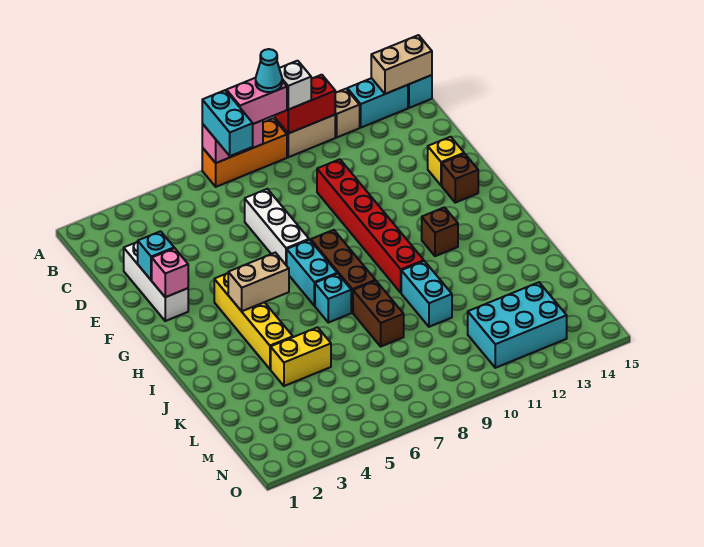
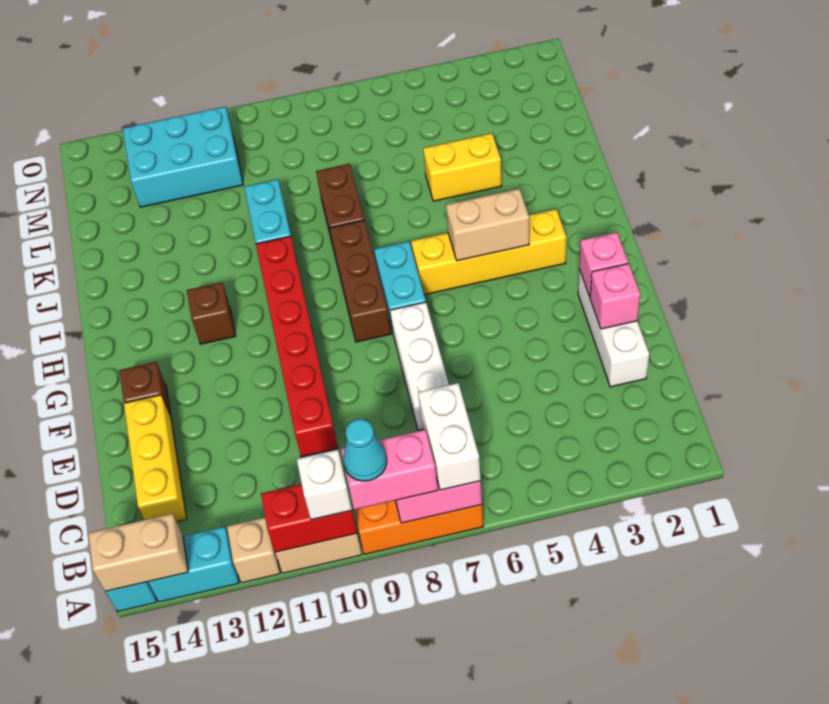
cyan 1x2 brick [202,90,253,156] -> white 1x2 brick [418,383,481,490]
cyan 1x1 brick [138,231,174,280] -> pink 1x1 brick [590,263,640,329]
yellow 1x1 brick [428,137,464,186] -> yellow 1x3 brick [124,395,187,522]
yellow 1x4 brick [214,273,293,369] -> yellow 1x4 brick turned to [411,209,566,295]
cyan 1x1 brick [315,274,351,323] -> none

